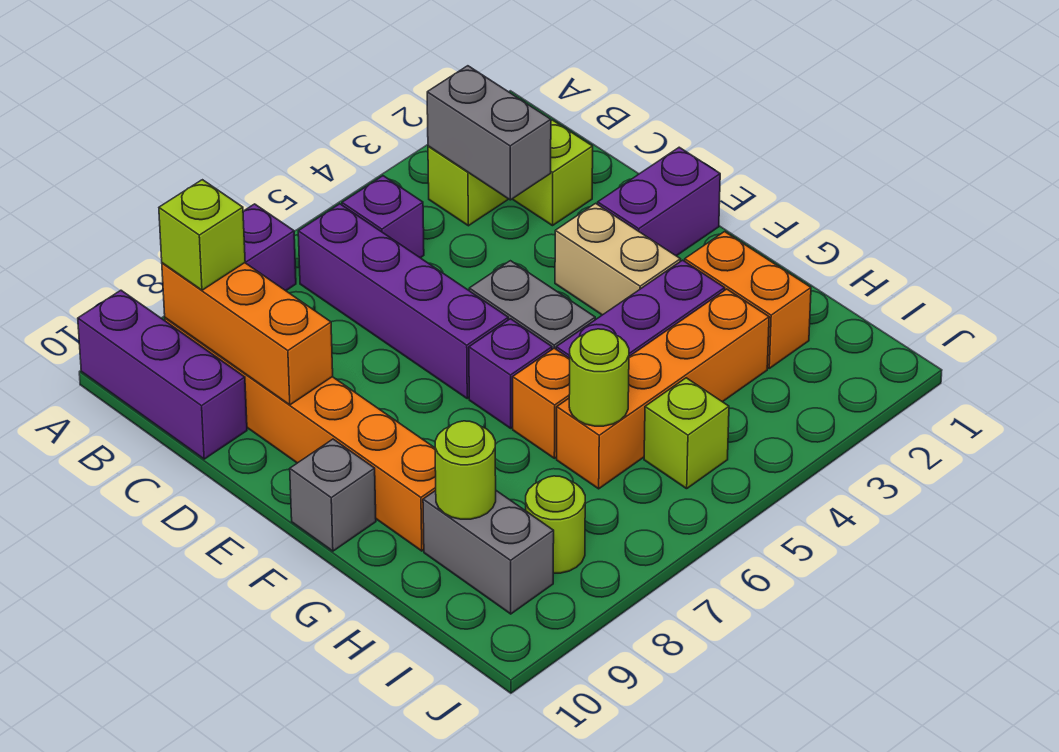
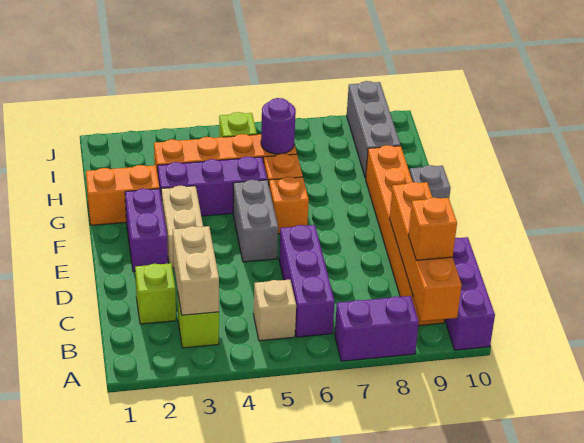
grey 1x2 brick [427,66,551,200] -> tan 1x2 brick [173,226,219,315]
purple 1x1 brick [342,176,424,258] -> tan 1x1 brick [253,280,296,341]
purple 1x4 brick [298,204,508,399] -> purple 1x3 brick [279,225,335,337]
orange 1x3 brick [162,263,333,405] -> orange 1x4 brick [389,182,462,321]
lime 1x1 brick [159,180,245,290] -> orange 1x1 brick [408,198,457,260]
purple 1x2 brick [598,147,720,256] -> purple 1x2 brick turned to [125,189,168,272]
purple 1x1 brick [469,319,552,428] -> orange 1x1 brick [269,177,309,234]
orange 1x2 brick [685,232,811,368] -> orange 1x2 brick turned to [86,165,159,225]
lime 1x1 round brick [569,329,629,426] -> purple 1x1 round brick [261,98,296,154]
grey 1x2 brick [423,491,554,614] -> grey 1x3 brick [347,81,400,179]
lime 1x1 round brick [435,421,496,519] -> none
lime 1x1 round brick [526,476,585,573] -> none

